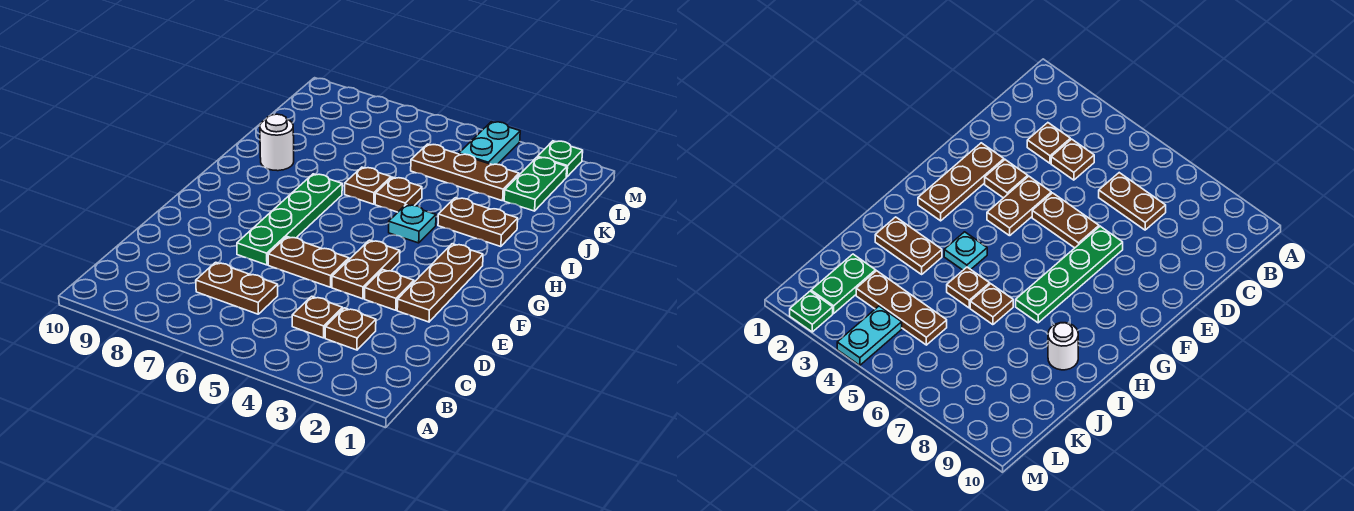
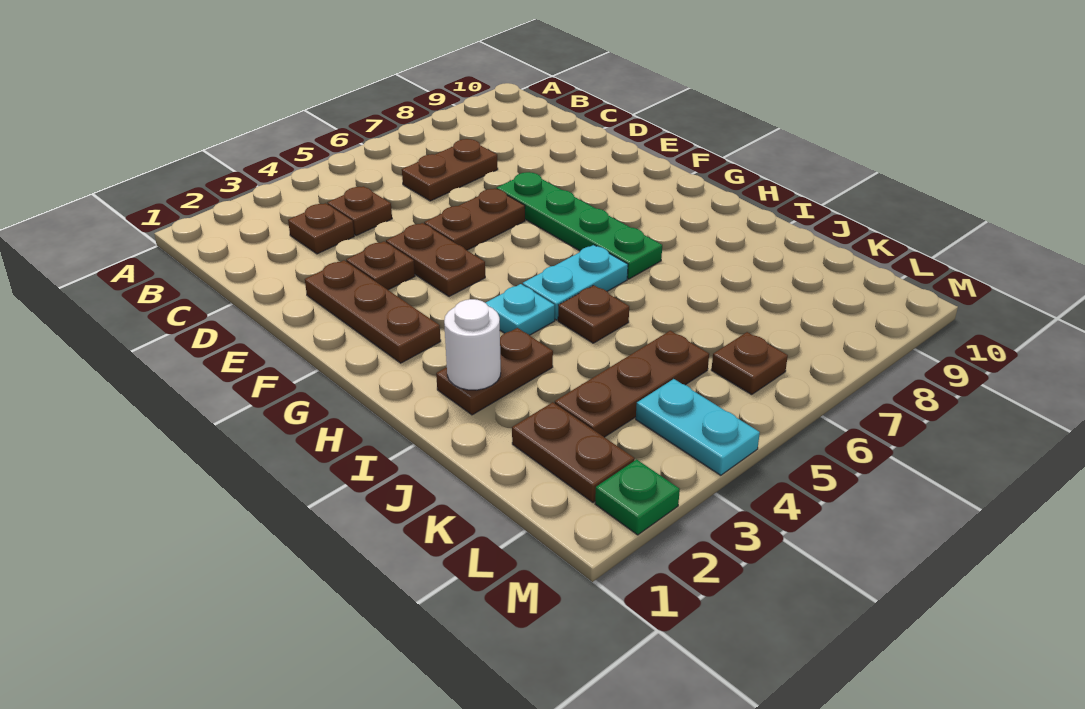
none -> cyan 1x2 plate [523,245,628,320]
brown 1x1 plate [345,167,391,204] -> brown 1x1 plate moved to [711,332,788,394]
white 1x1 round brick [260,114,294,171] -> white 1x1 round brick moved to [444,299,501,390]
green 1x2 plate [504,157,567,211] -> brown 1x2 plate [512,402,635,502]

